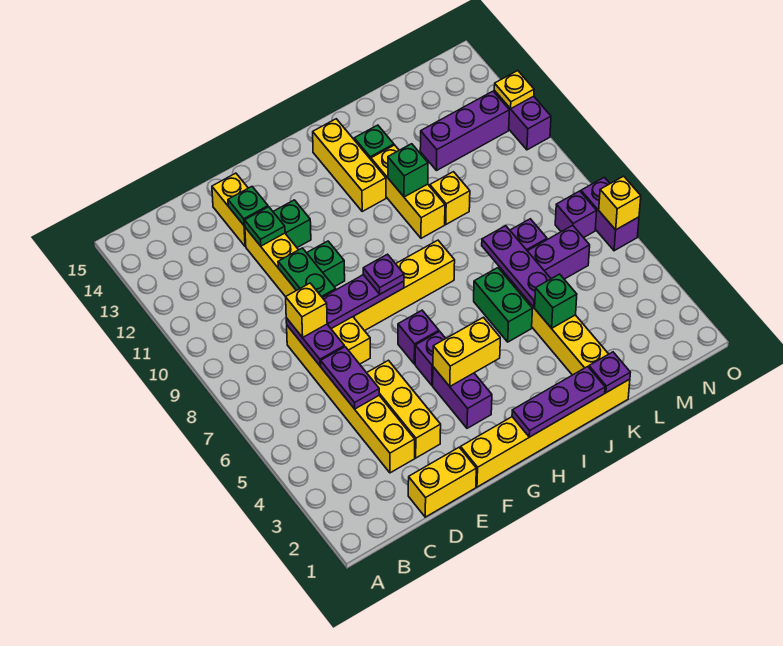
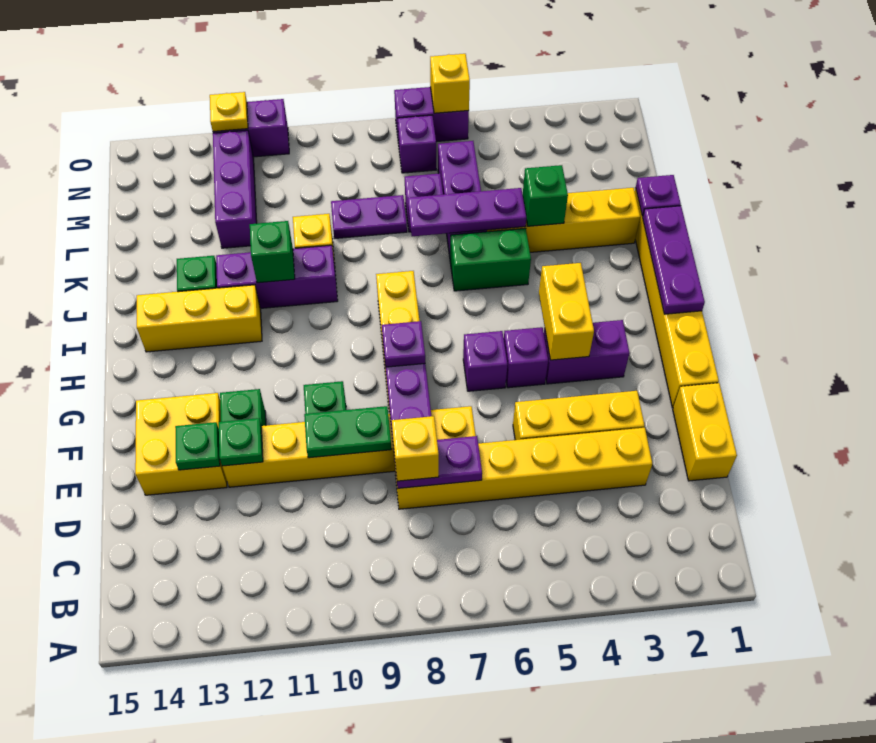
purple 1x2 plate [321,347,379,409] -> purple 1x2 plate moved to [331,195,407,238]
yellow 1x2 brick [212,173,248,247] -> yellow 2x2 brick [135,393,227,495]
yellow 1x3 brick [371,145,445,238] -> purple 1x3 brick [216,245,338,308]

